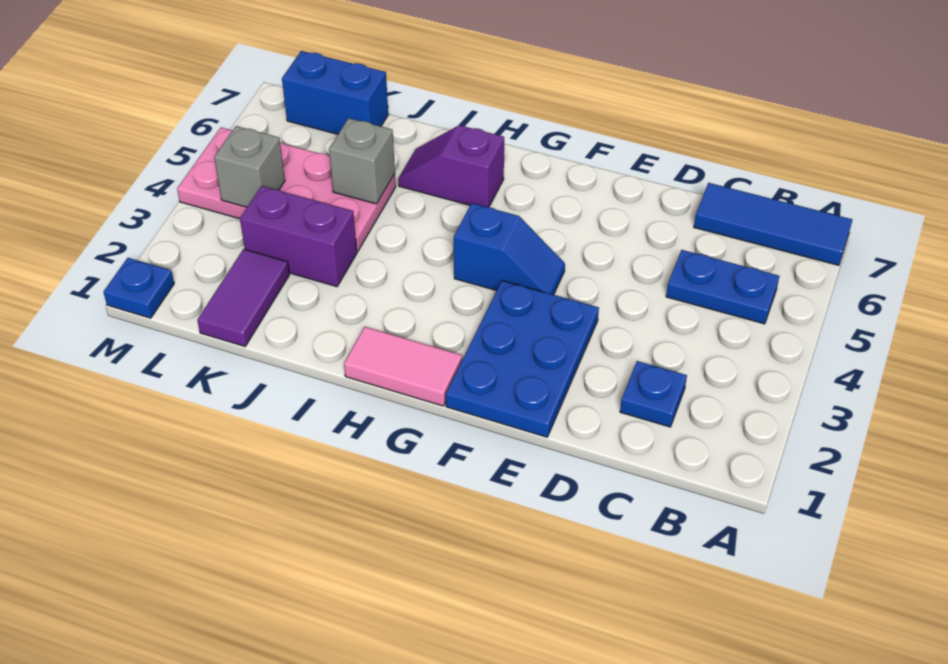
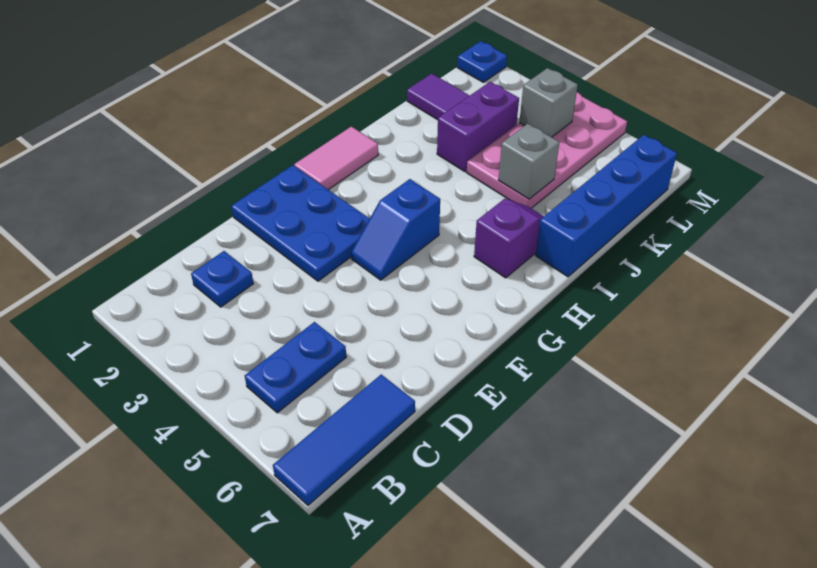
blue 1x2 brick [282,51,388,134] -> blue 1x4 brick [535,135,677,277]

